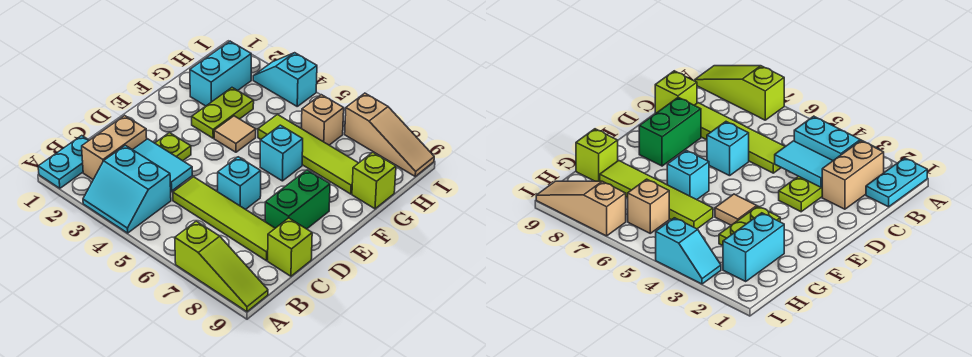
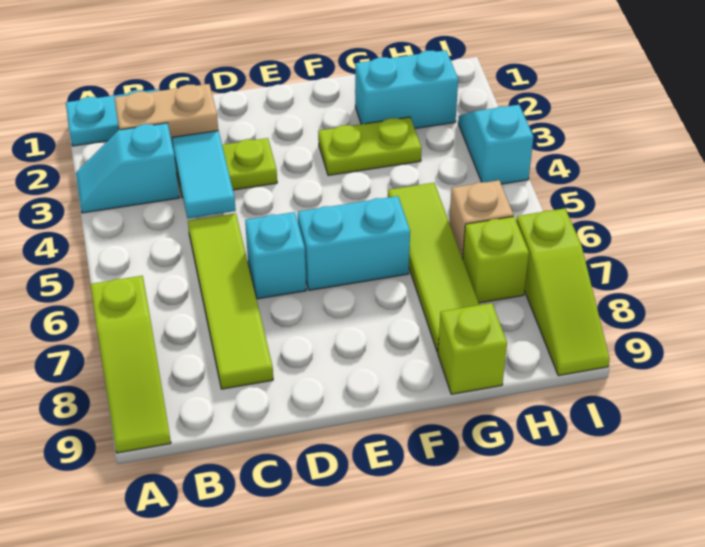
cyan 2x2 slope [83,145,171,233] -> cyan 1x2 slope [76,123,179,213]
lime 1x1 brick [268,218,312,276] -> lime 1x1 brick moved to [463,216,529,303]
green 1x2 brick [265,170,330,229] -> none
tan 1x1 tile [214,116,256,152] -> none
cyan 1x1 brick [260,125,303,181] -> cyan 1x2 brick [298,196,410,290]
tan 1x3 slope [345,93,434,176] -> lime 1x3 slope [516,208,610,376]

